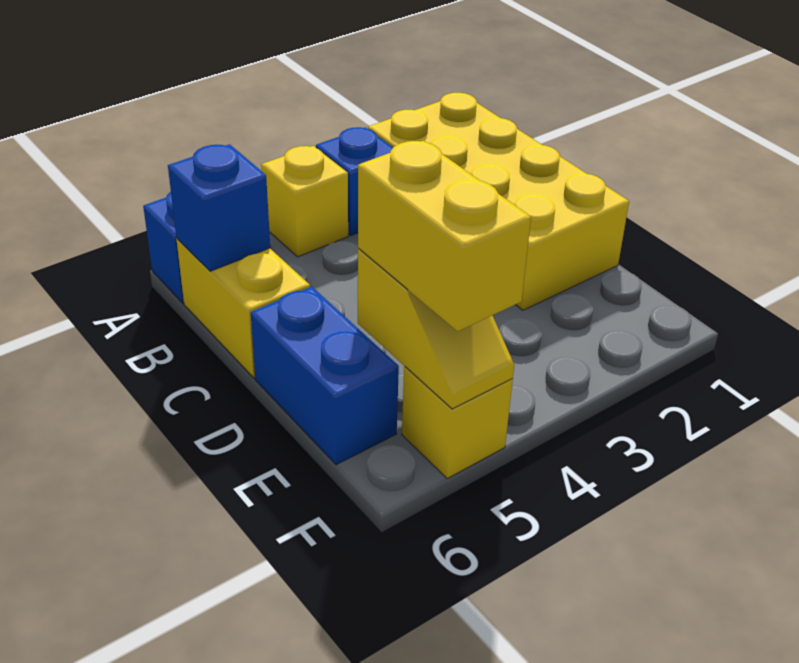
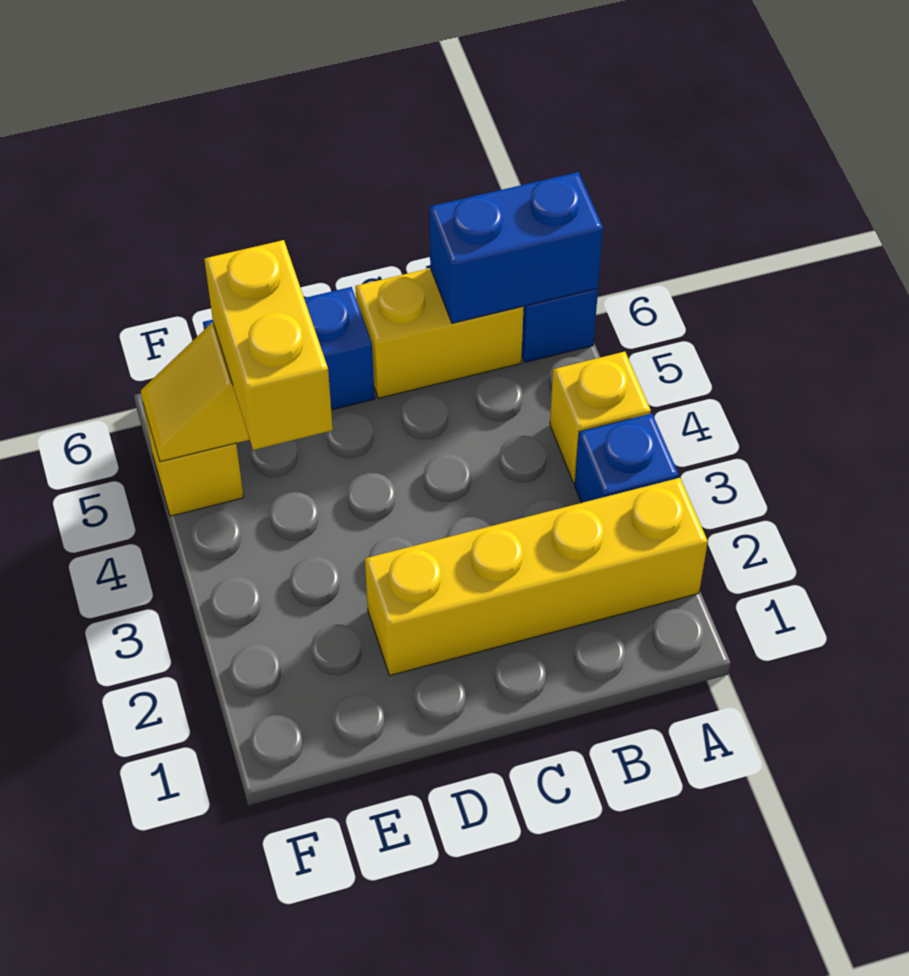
yellow 2x4 brick [368,93,629,310] -> yellow 1x4 brick [365,478,708,675]
blue 1x1 brick [168,144,270,271] -> blue 1x2 brick [429,172,603,323]
yellow 1x2 brick [358,141,531,331] -> yellow 1x2 brick turned to [204,240,333,450]

